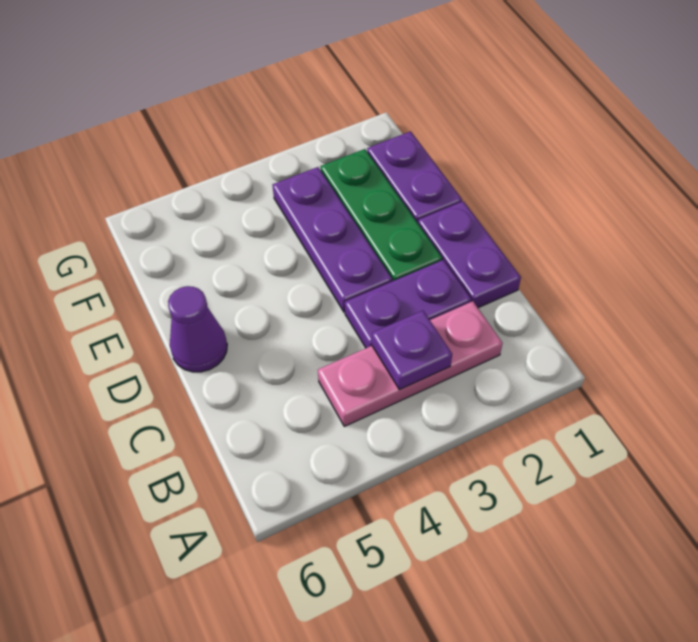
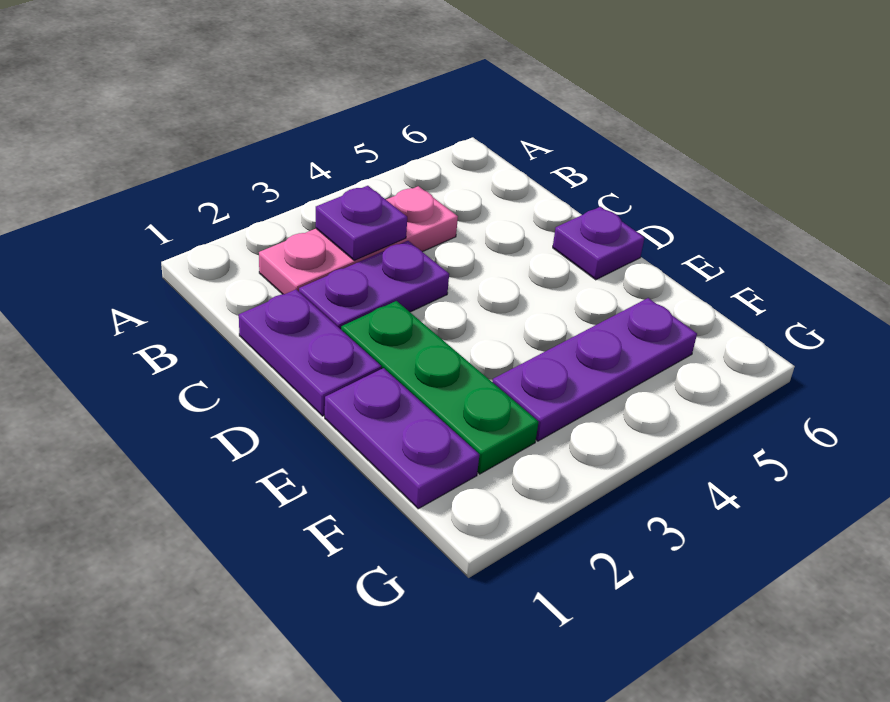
purple 1x3 plate [273,167,392,312] -> purple 1x3 plate turned to [492,298,697,441]
purple 1x1 cone [168,286,227,372] -> purple 1x1 plate [553,207,644,280]

